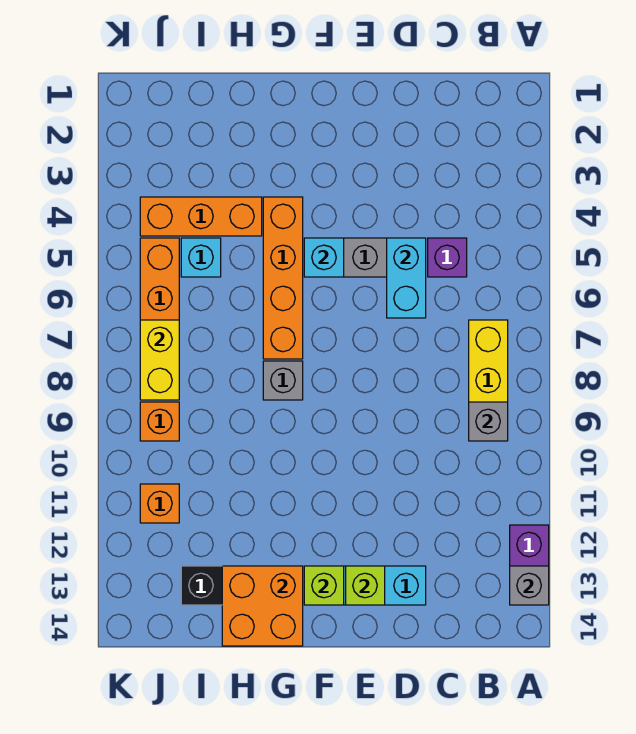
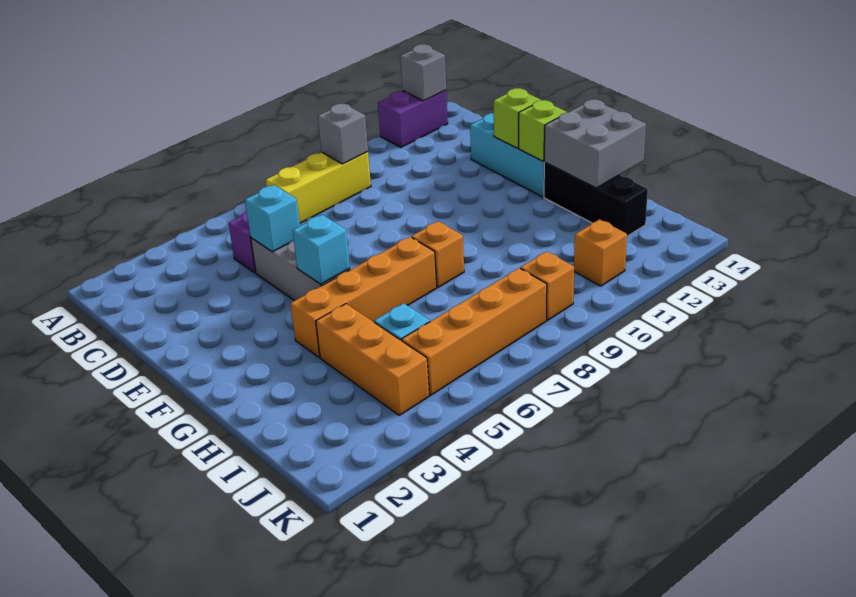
cyan 1x2 brick [387,238,426,318] -> cyan 1x1 brick [245,185,300,252]
grey 1x1 brick [263,361,303,400] -> orange 1x1 brick [411,221,464,287]
orange 2x2 brick [222,566,303,646] -> grey 2x2 brick [544,99,646,188]
yellow 1x2 brick [140,320,179,400] -> none

